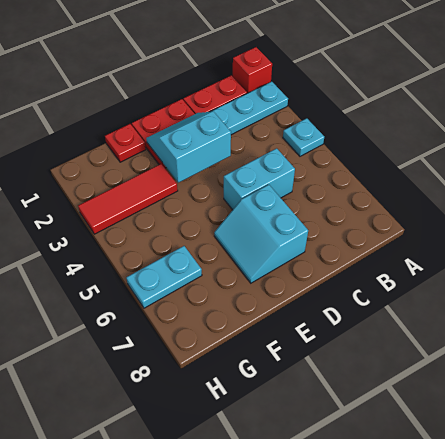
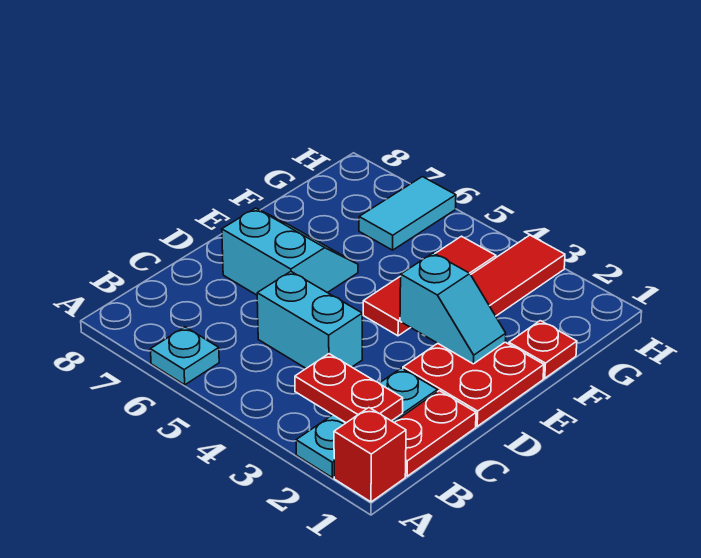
cyan 1x1 plate [283,118,324,156] -> cyan 1x1 plate moved to [150,327,219,385]
none -> red 1x2 plate [295,354,403,423]
cyan 1x2 brick [224,148,295,210] -> cyan 1x2 brick turned to [257,272,362,368]
cyan 2x2 slope [146,112,231,183] -> cyan 1x2 slope [400,253,506,364]
none -> red 1x3 tile [363,236,496,336]
cyan 1x2 plate [126,246,202,308] -> cyan 1x2 tile [359,177,456,250]

